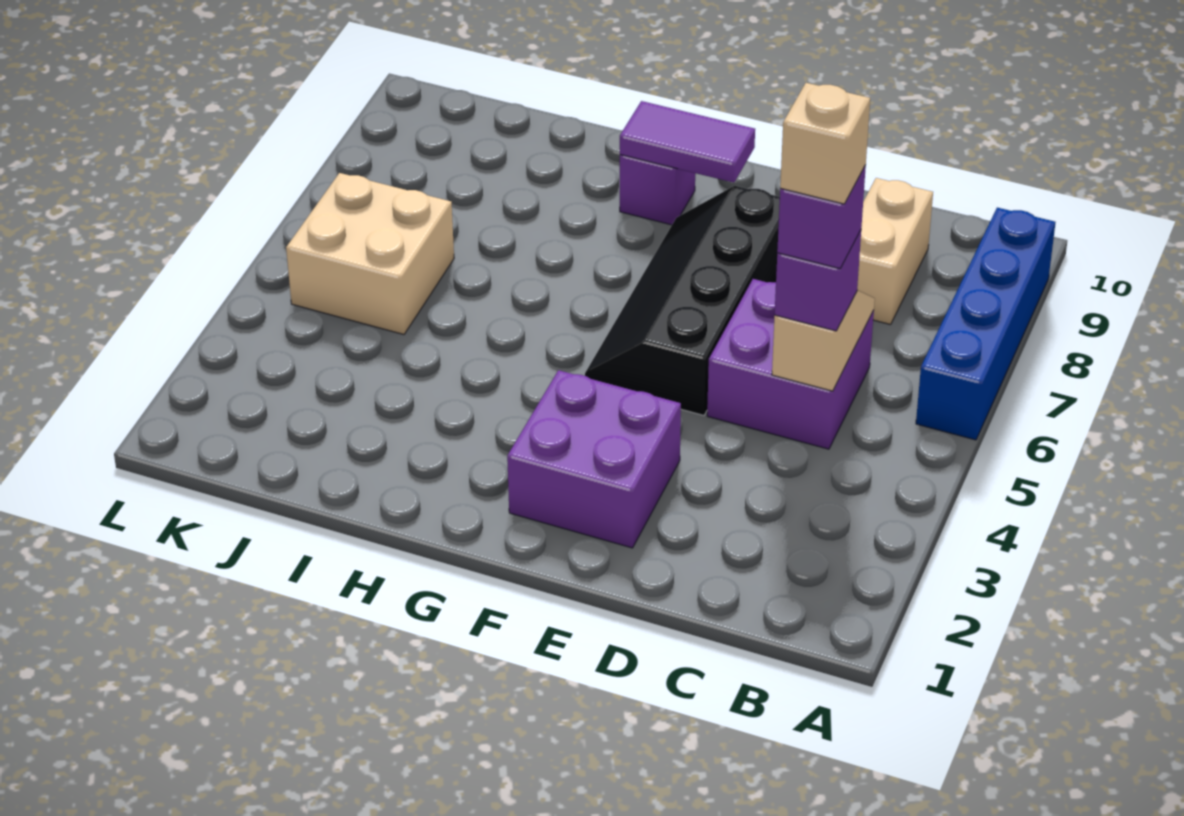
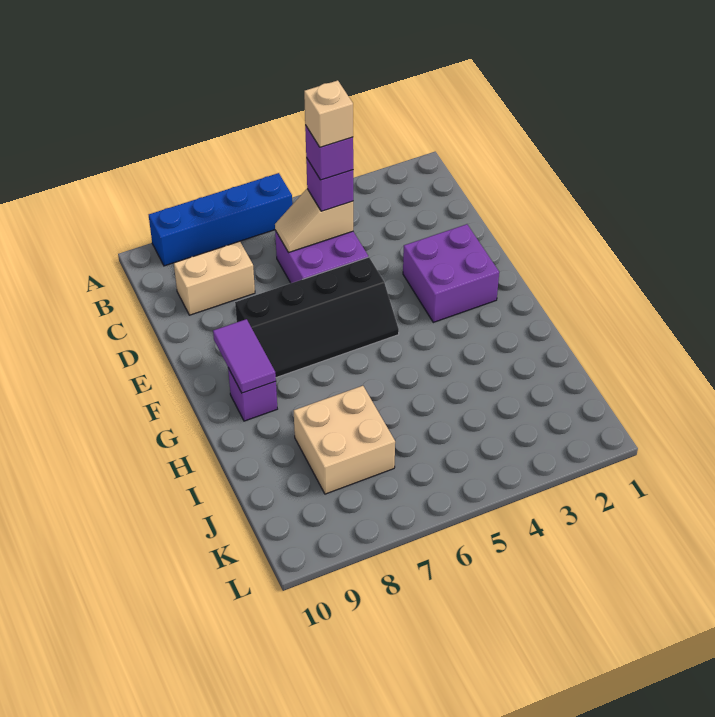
tan 2x2 brick [286,173,454,334] -> tan 2x2 brick moved to [294,386,395,494]

